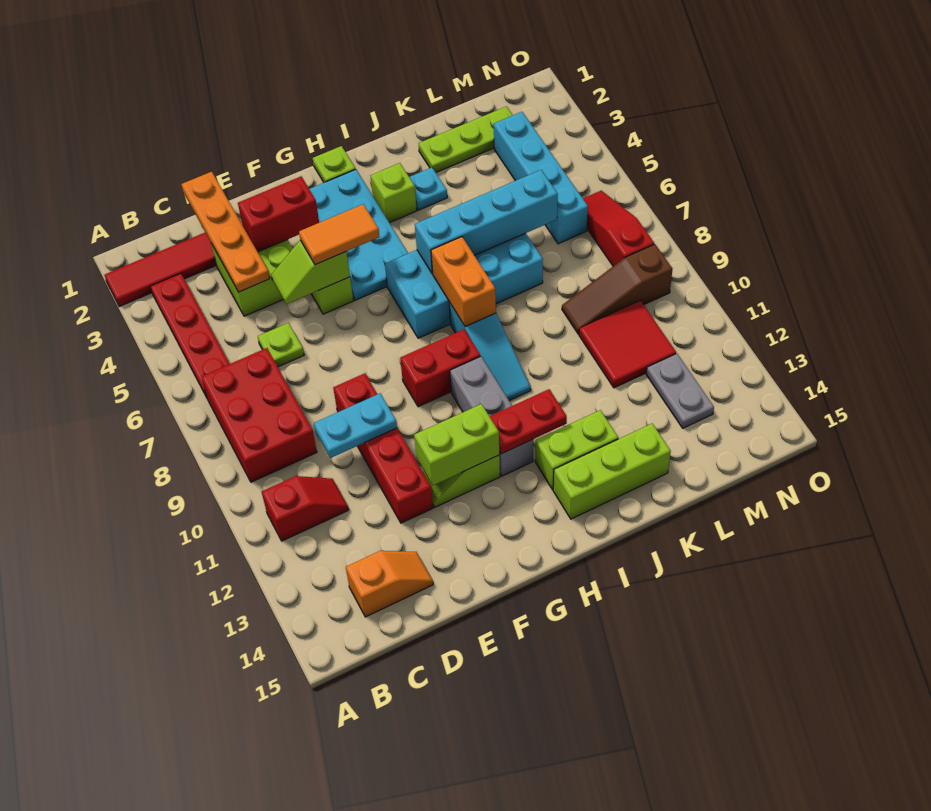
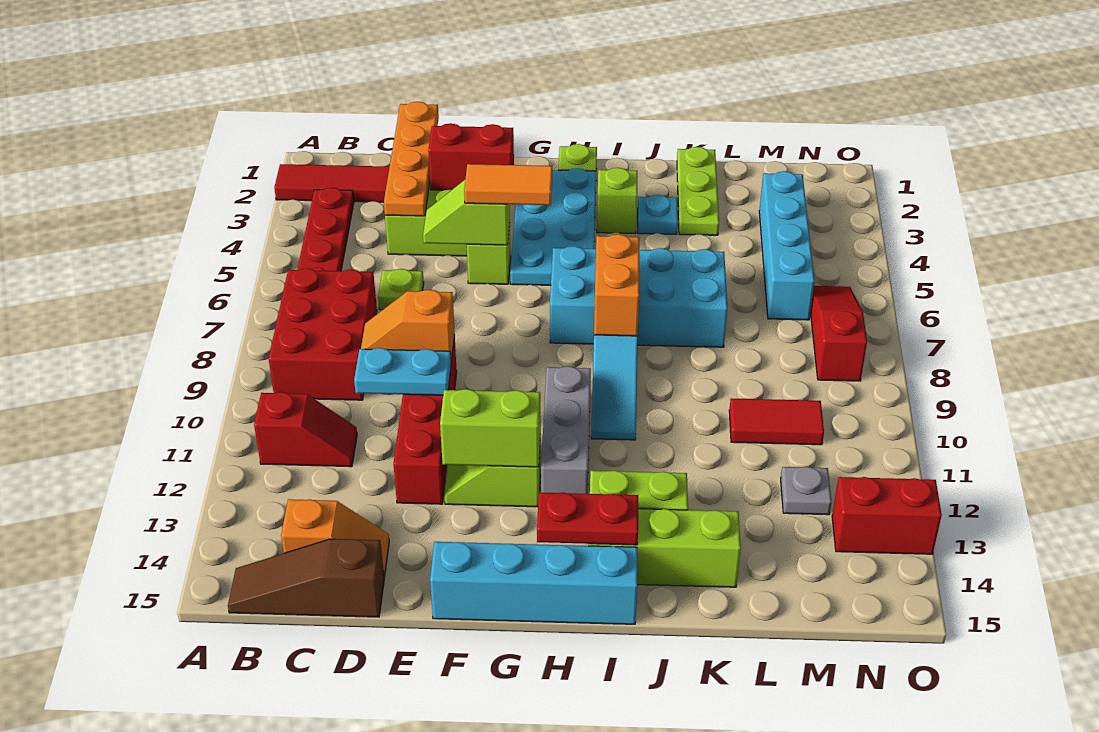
none -> orange 1x2 slope [361,290,455,361]
red 1x2 brick [400,329,480,407] -> red 1x2 brick moved to [832,477,942,554]
red 1x2 plate [490,389,567,454] -> red 1x2 plate moved to [537,492,638,545]
cyan 1x4 brick [415,170,558,274] -> cyan 1x4 brick moved to [430,542,637,624]
lime 1x3 plate [419,106,513,172] -> lime 1x3 plate turned to [677,147,719,235]
brown 1x3 slope [562,244,672,334] -> brown 1x3 slope moved to [228,539,384,617]
red 2x2 tile [579,301,676,388] -> red 1x2 tile [729,398,824,445]
grey 1x2 plate [646,354,714,428] -> grey 1x1 plate [781,467,832,515]

